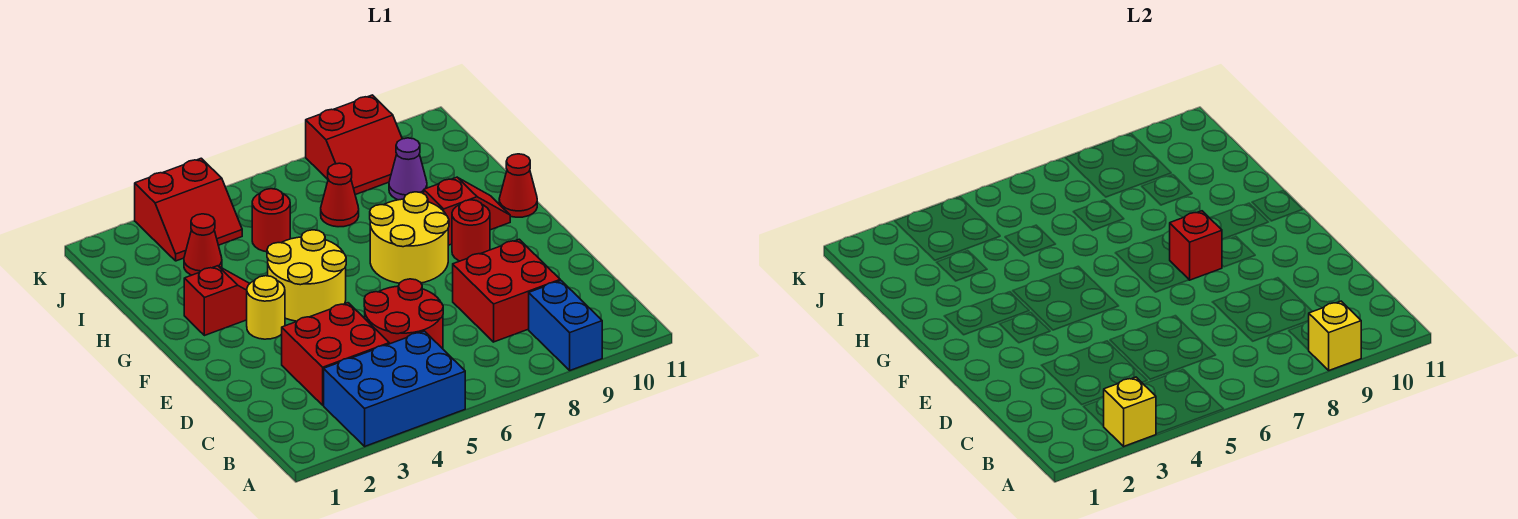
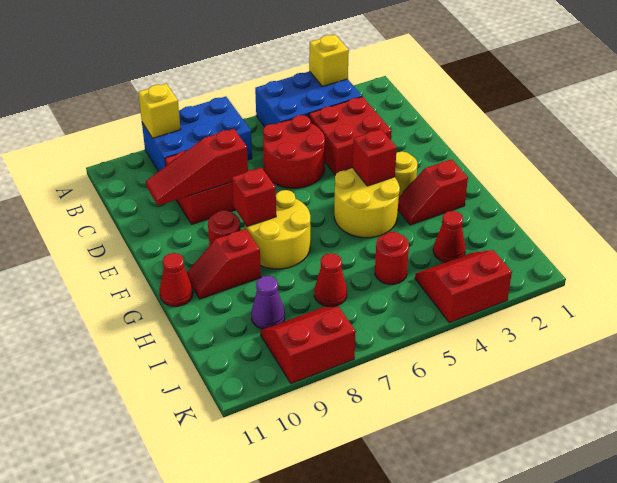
blue 1x2 brick [529,281,602,370] -> blue 2x3 brick [142,97,252,171]
none -> red 1x3 slope [146,129,248,206]
none -> red 1x1 brick [353,129,397,186]

